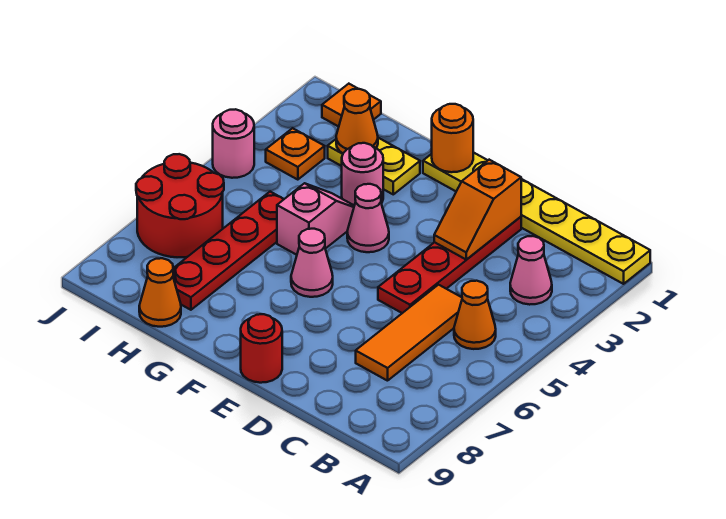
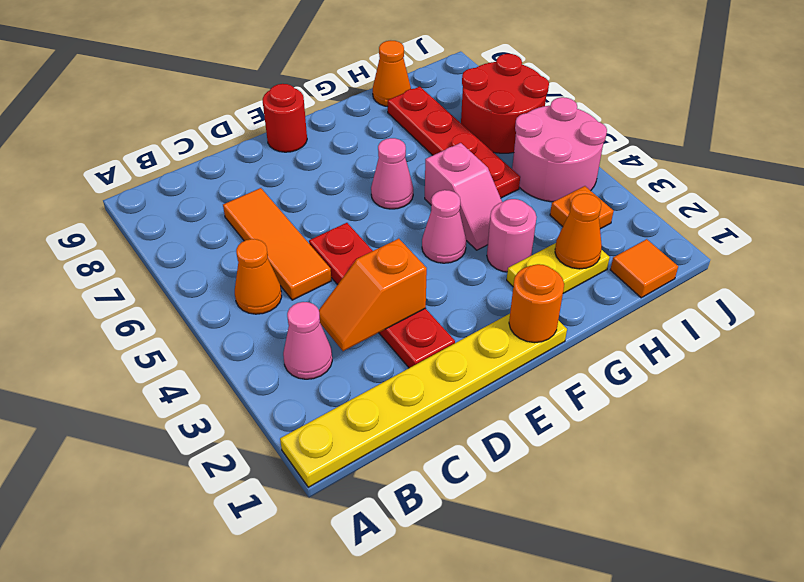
orange 1x2 slope [434,160,521,260] -> orange 1x2 slope turned to [319,239,427,351]
pink 1x1 round brick [213,109,254,178] -> pink 2x2 round brick [512,97,607,202]

